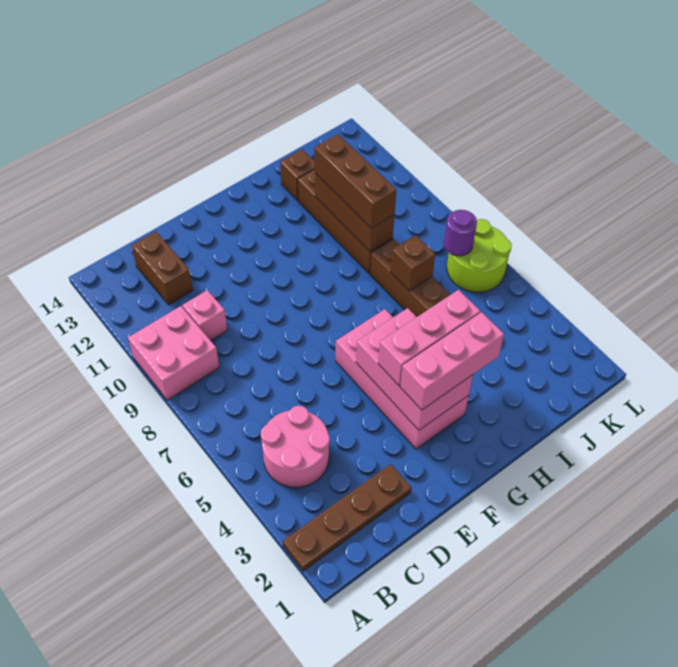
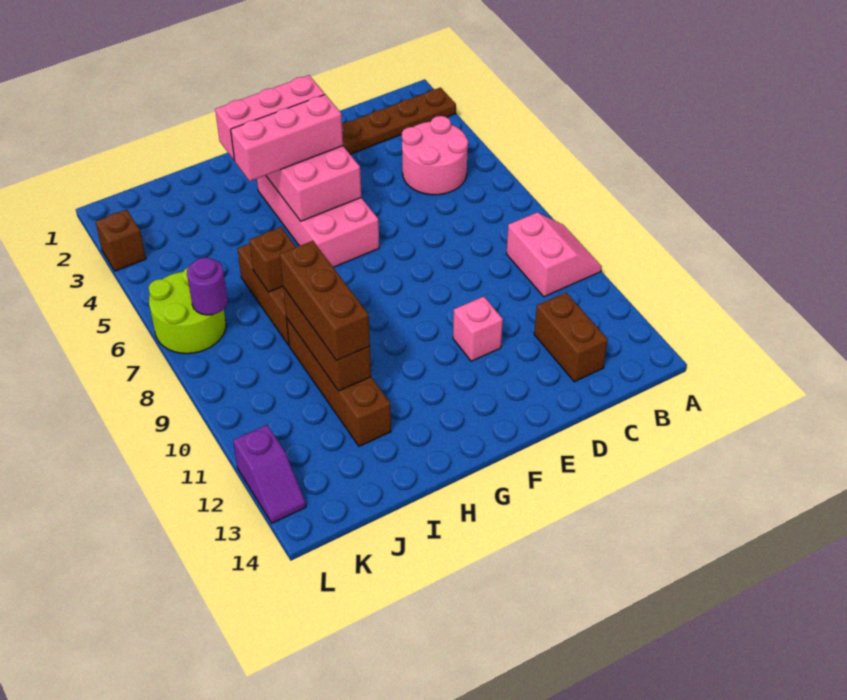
pink 2x2 brick [128,306,219,400] -> pink 2x2 slope [506,213,602,297]
pink 1x1 brick [182,290,227,341] -> pink 1x1 brick moved to [453,296,503,361]
brown 1x1 brick [280,149,315,201] -> brown 1x1 brick moved to [95,210,146,271]
none -> purple 1x2 slope [233,425,306,523]

